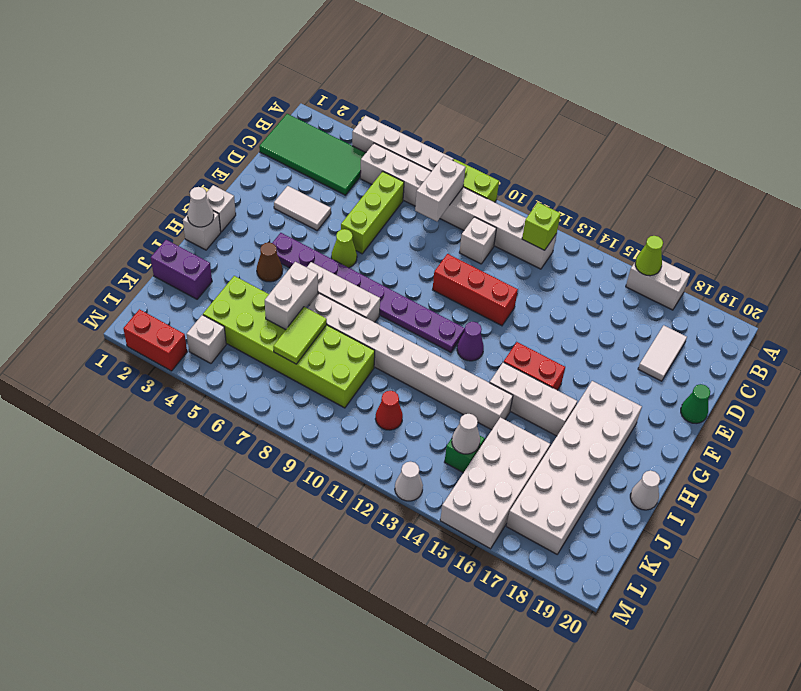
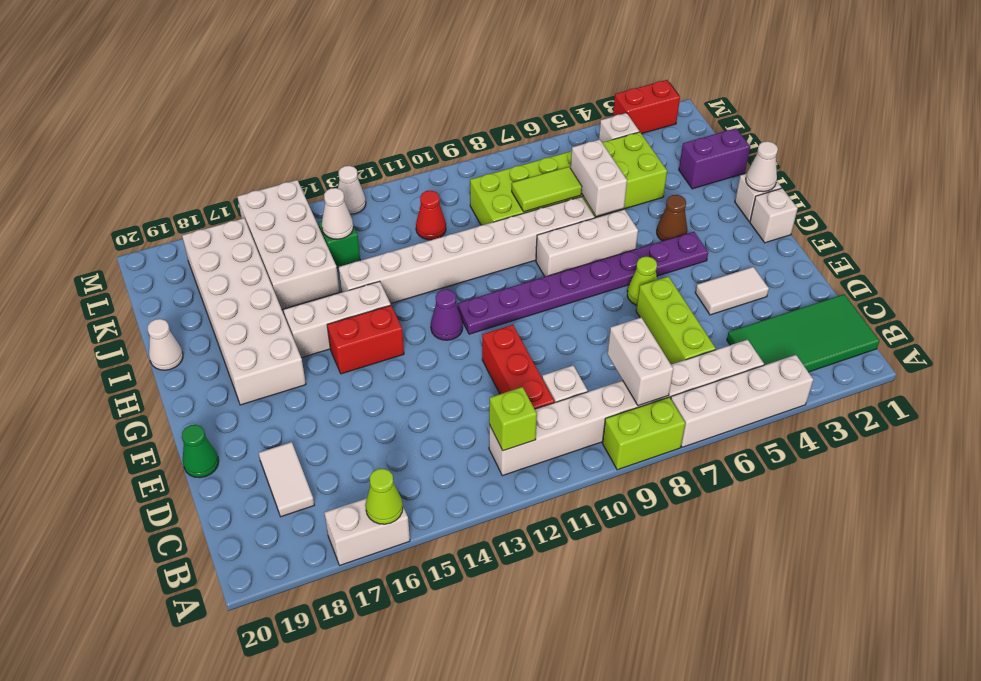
red 1x3 brick [433,254,518,326] -> red 1x3 brick turned to [482,325,555,409]
lime 1x2 tile [273,307,327,364] -> lime 1x2 tile turned to [512,167,582,212]

